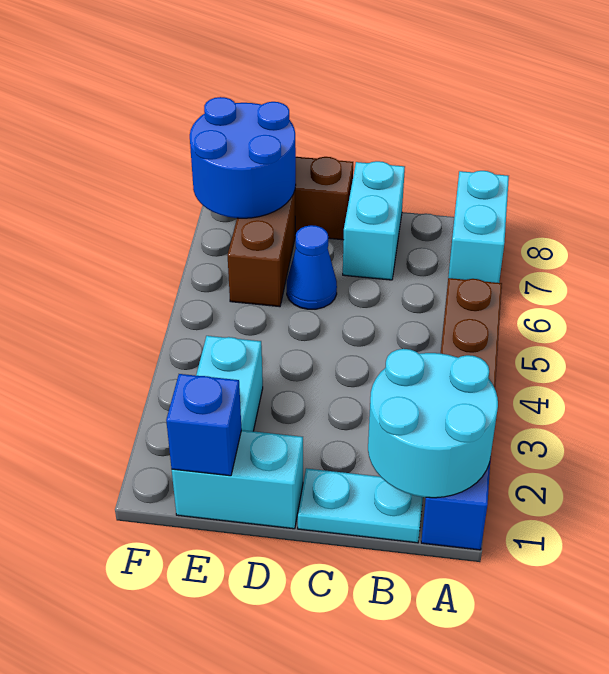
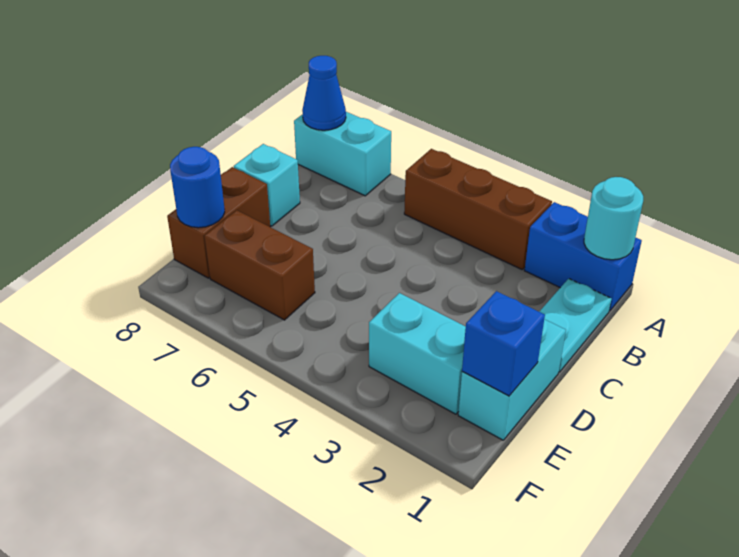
cyan 2x2 round brick [368,349,498,498] -> cyan 1x1 round brick [584,177,643,260]
cyan 1x2 brick [343,161,405,280] -> cyan 1x1 brick [234,144,300,226]
blue 1x1 cone [287,225,337,309] -> blue 1x1 cone moved to [302,56,346,130]
blue 2x2 round brick [190,97,296,218] -> blue 1x1 round brick [170,147,225,228]

